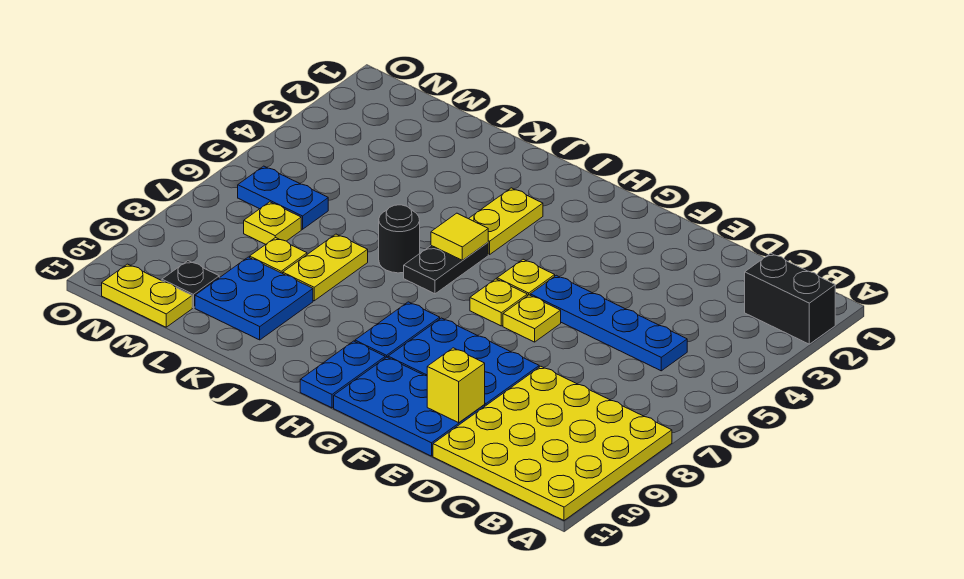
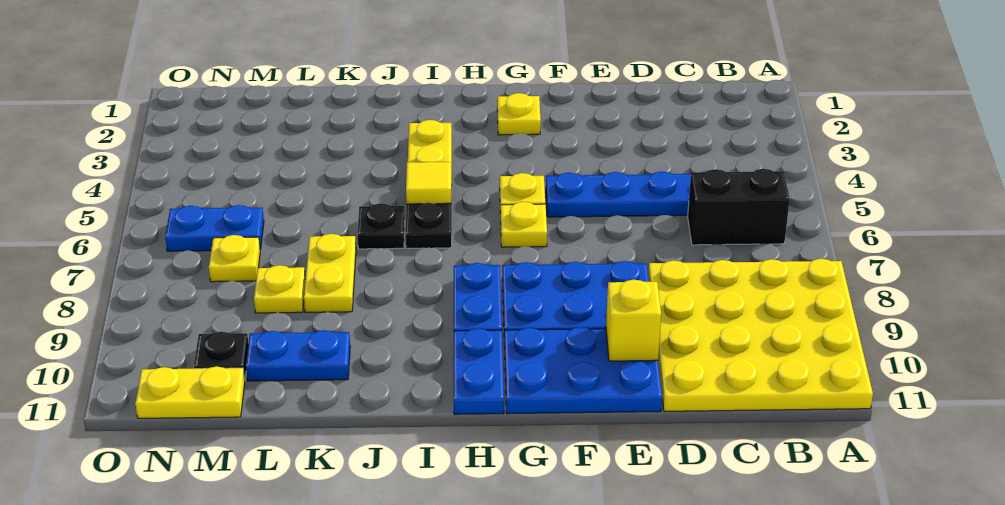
black 1x2 brick [745,253,835,344] -> black 1x2 brick moved to [688,169,790,245]
yellow 1x1 plate [503,295,561,342] -> yellow 1x1 plate moved to [497,93,541,135]
black 1x1 round brick [379,205,420,273] -> black 1x1 plate [358,203,405,249]
blue 2x2 plate [195,257,313,340] -> blue 1x2 plate [246,330,350,381]

